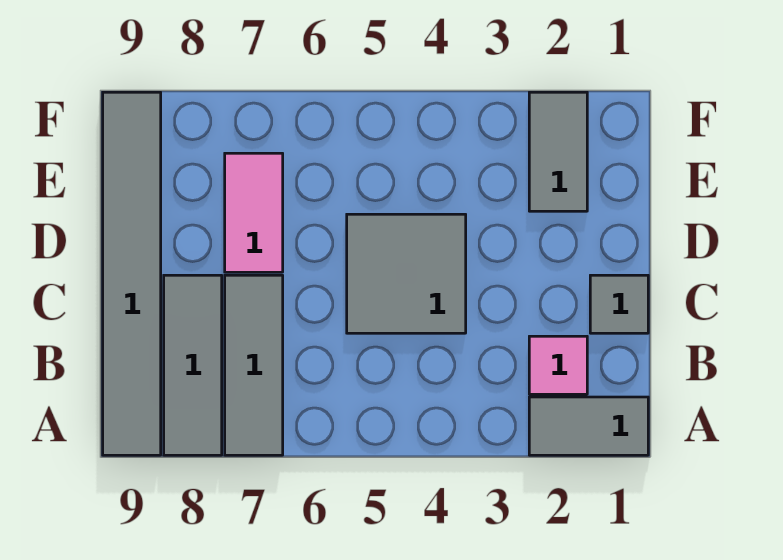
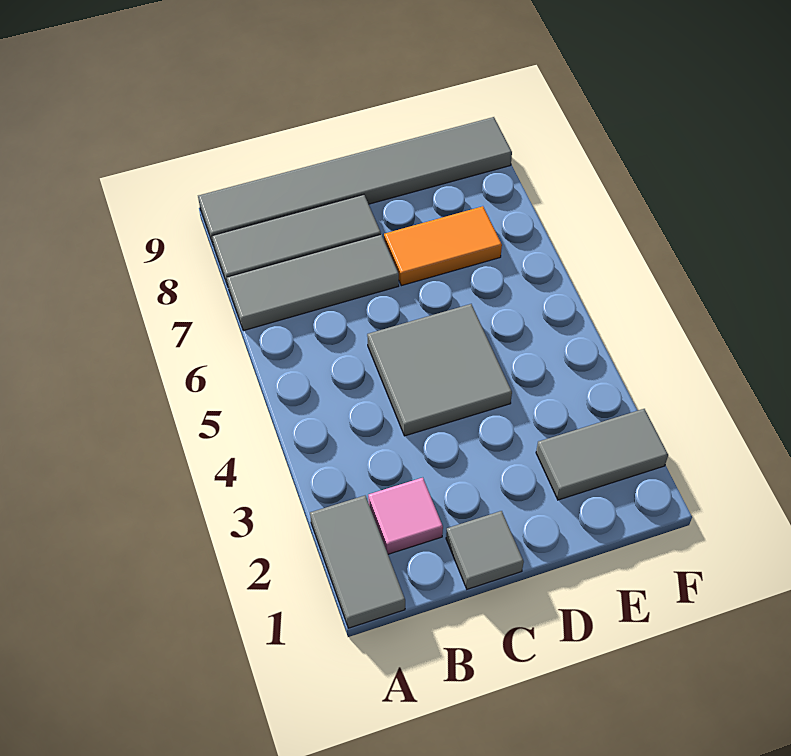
pink 1x2 tile [225,153,283,272] -> orange 1x2 tile [384,206,502,286]

